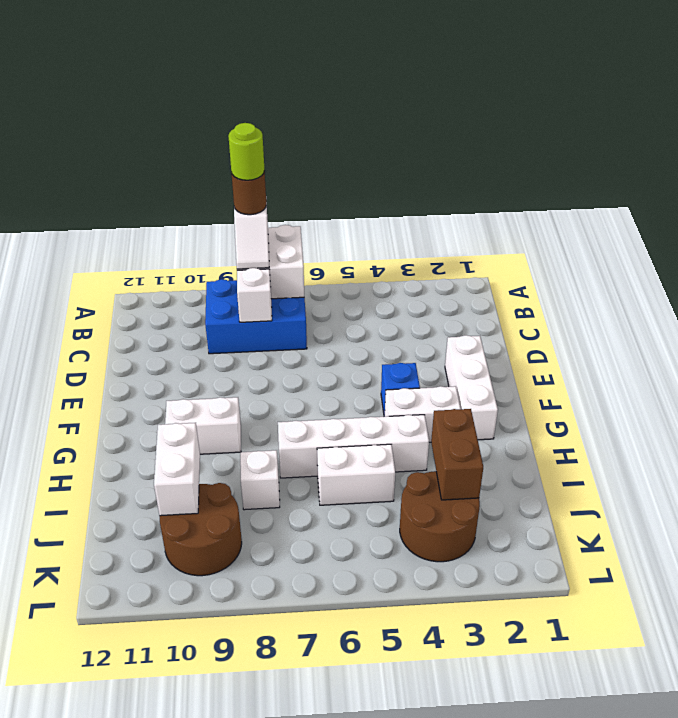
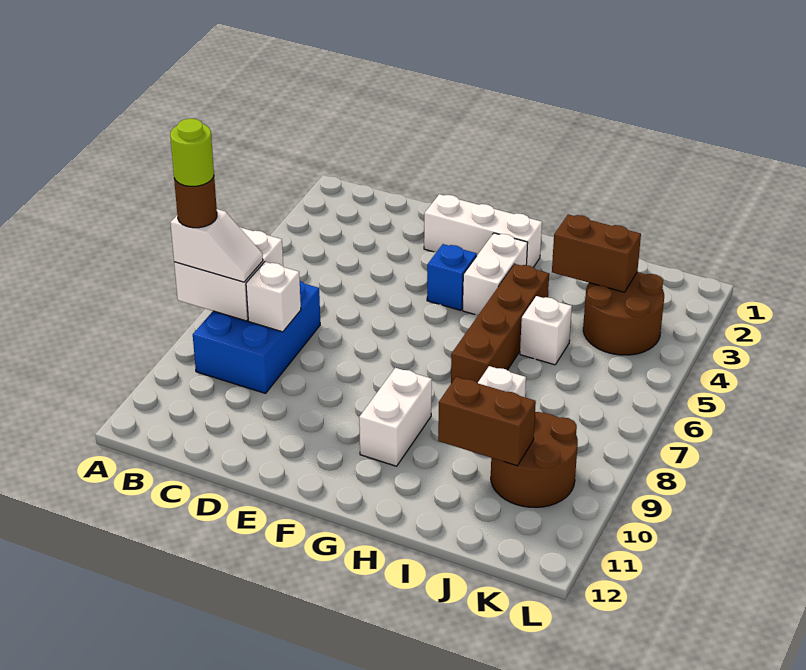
white 1x4 brick [278,415,429,478] -> brown 1x4 brick [451,264,549,383]
white 1x2 brick [317,444,395,505] -> white 1x1 brick [520,296,572,365]
white 1x2 brick [154,423,200,516] -> brown 1x2 brick [438,377,536,466]

